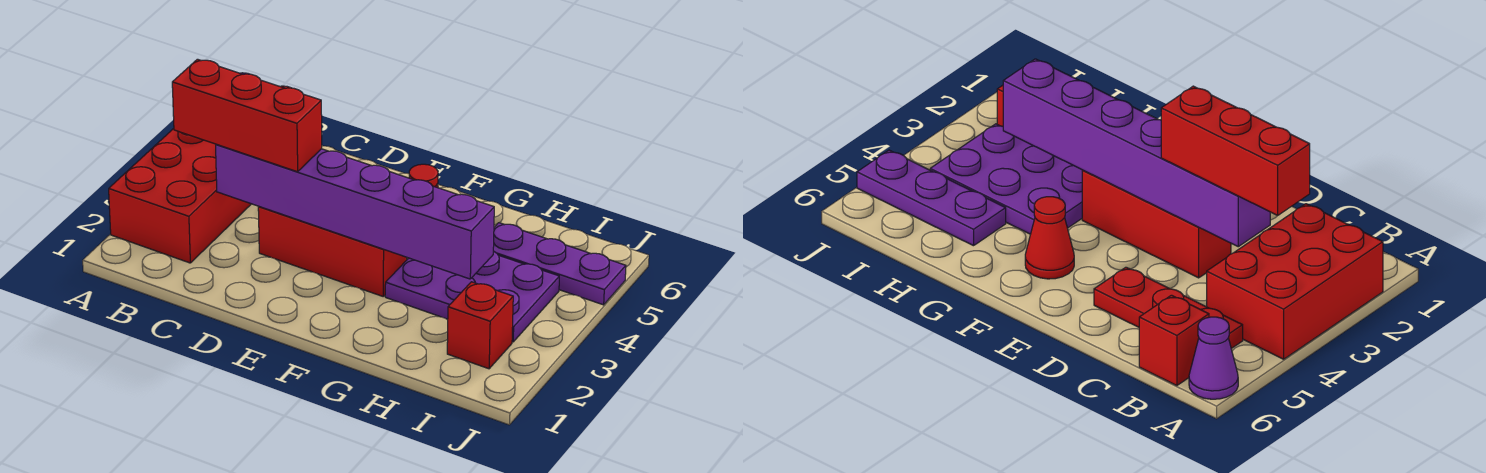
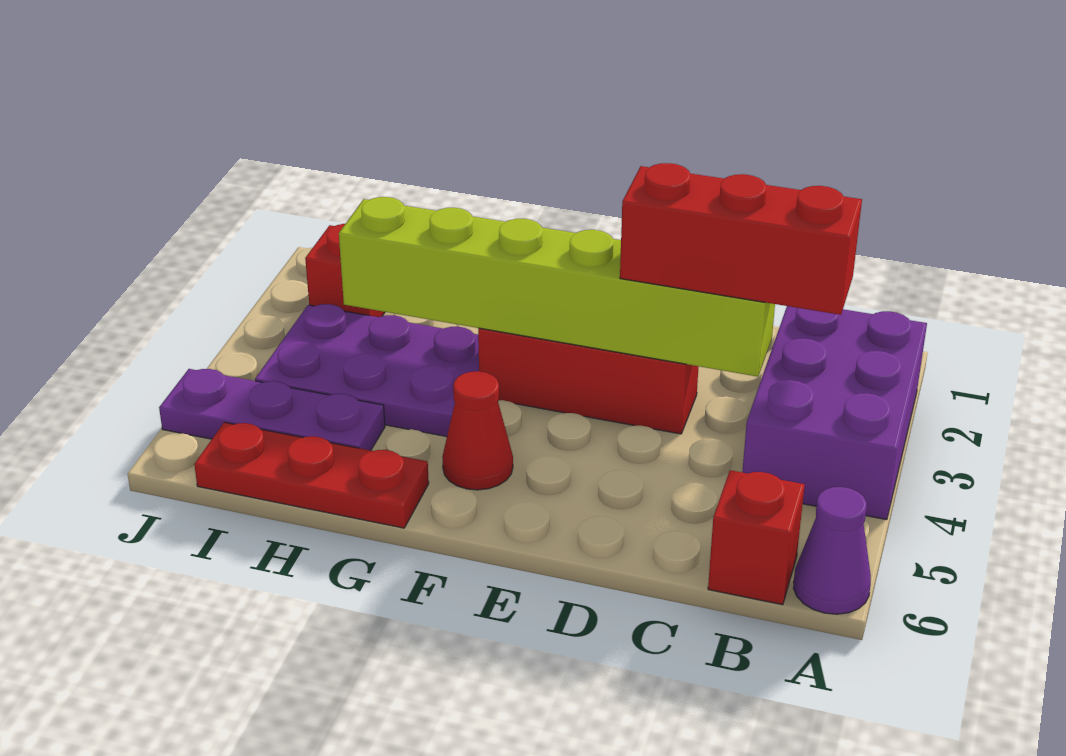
red 2x3 brick [109,129,251,263] -> purple 2x3 brick [742,306,927,520]
red 1x3 plate [1094,267,1243,349] -> red 1x3 plate moved to [194,422,429,528]
purple 1x6 brick [216,144,494,279] -> lime 1x6 brick [339,197,775,377]

